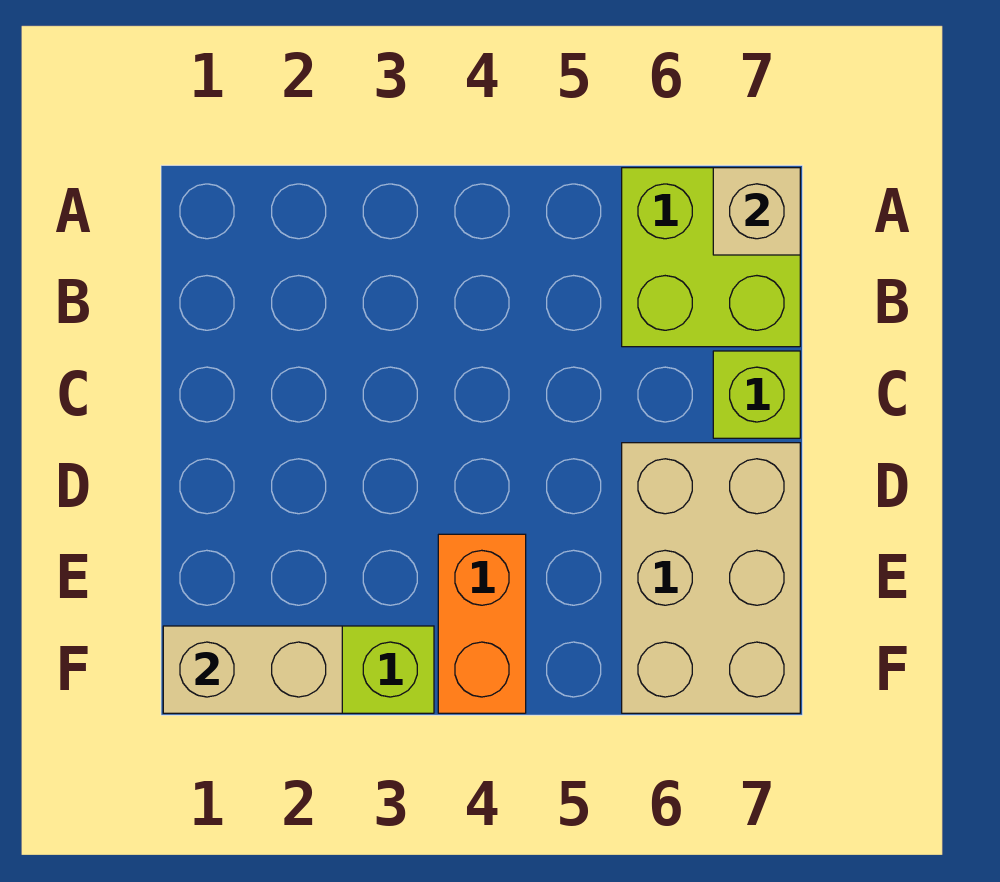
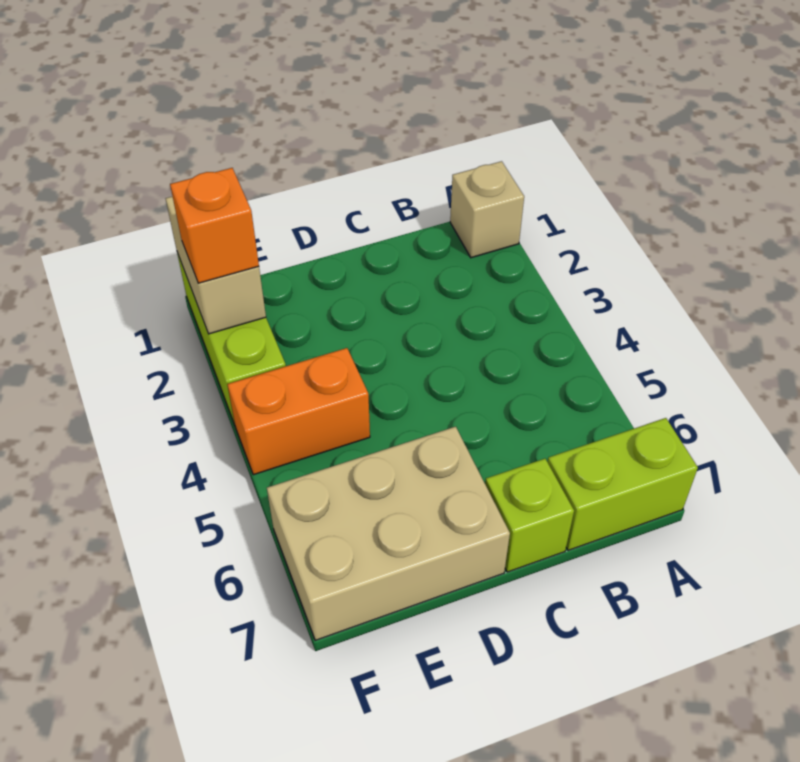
lime 2x2 brick [622,168,800,347] -> lime 1x2 brick [548,418,698,550]
tan 1x1 brick [713,168,800,255] -> tan 1x1 brick moved to [450,161,524,258]
none -> orange 1x1 brick [170,168,259,283]

